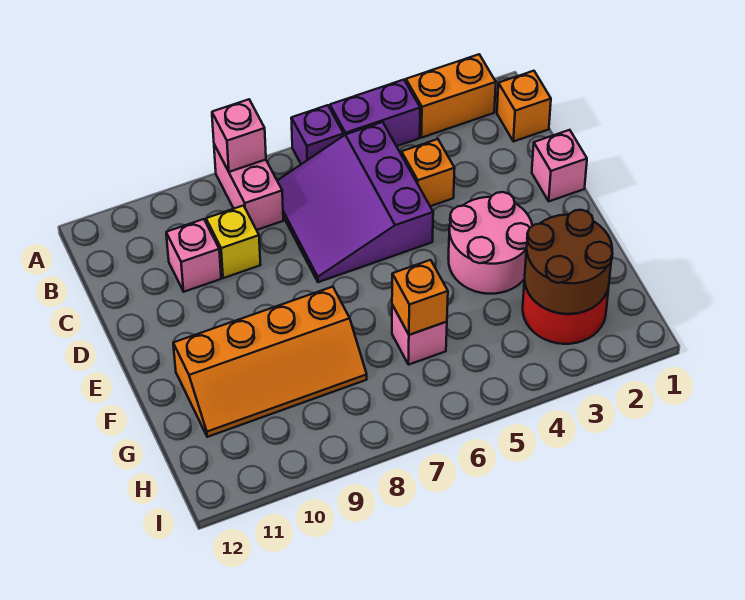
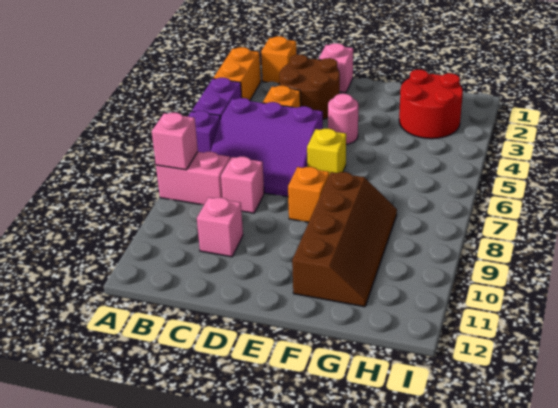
yellow 1x1 brick [206,206,261,278] -> yellow 1x1 brick moved to [307,129,346,175]
pink 2x2 round brick [448,192,532,294] -> pink 1x1 round brick [328,94,358,144]
orange 2x4 slope [173,287,367,437] -> brown 2x4 slope [292,172,397,307]
brown 2x2 round brick [524,210,613,314] -> brown 2x2 round brick moved to [280,54,340,119]
pink 1x1 brick [392,305,447,365] -> pink 1x1 brick moved to [221,157,264,213]
orange 1x1 brick [392,260,448,335] -> orange 1x1 brick moved to [288,167,329,222]

